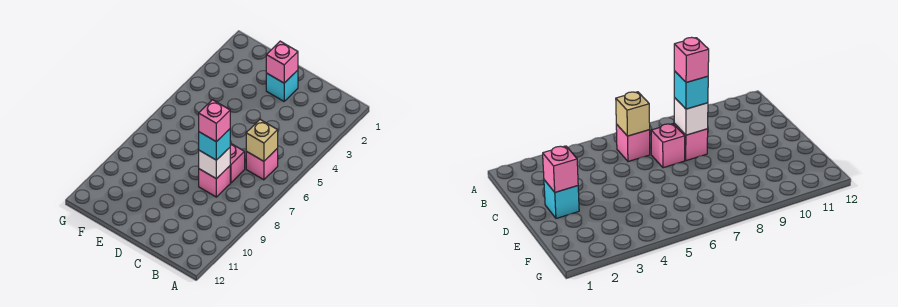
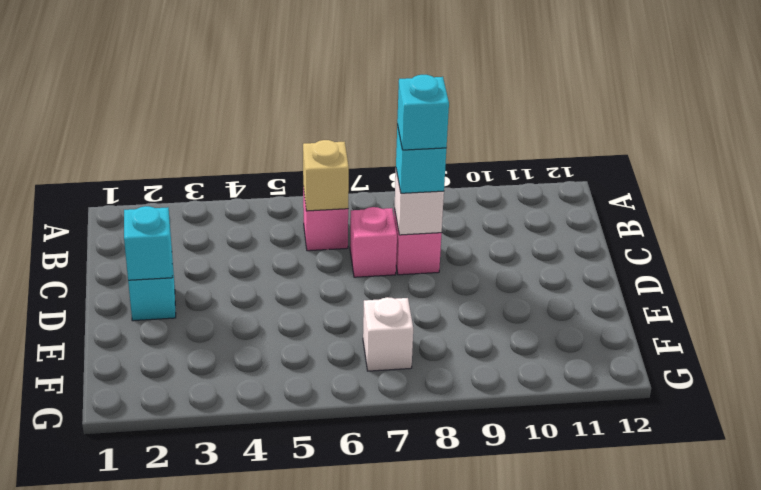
pink 1x1 brick [199,100,230,142] -> cyan 1x1 brick [397,75,449,150]
pink 1x1 brick [266,41,298,83] -> cyan 1x1 brick [124,206,173,281]
none -> white 1x1 brick [363,297,413,371]

